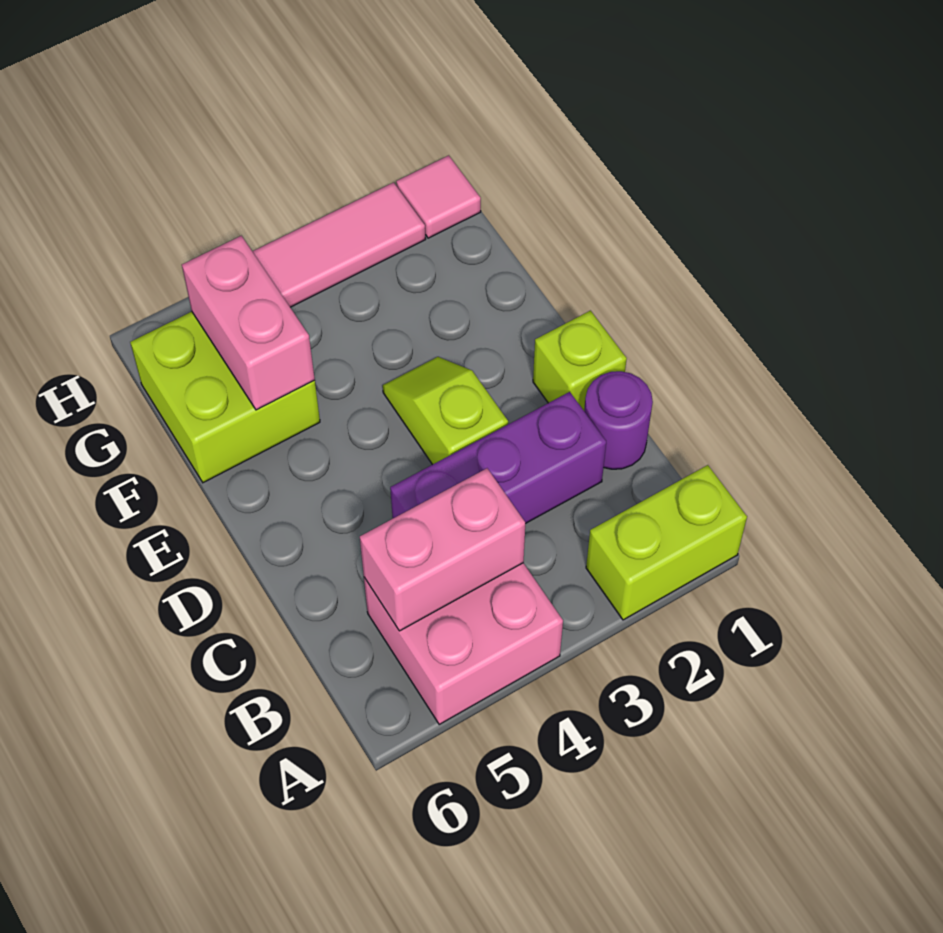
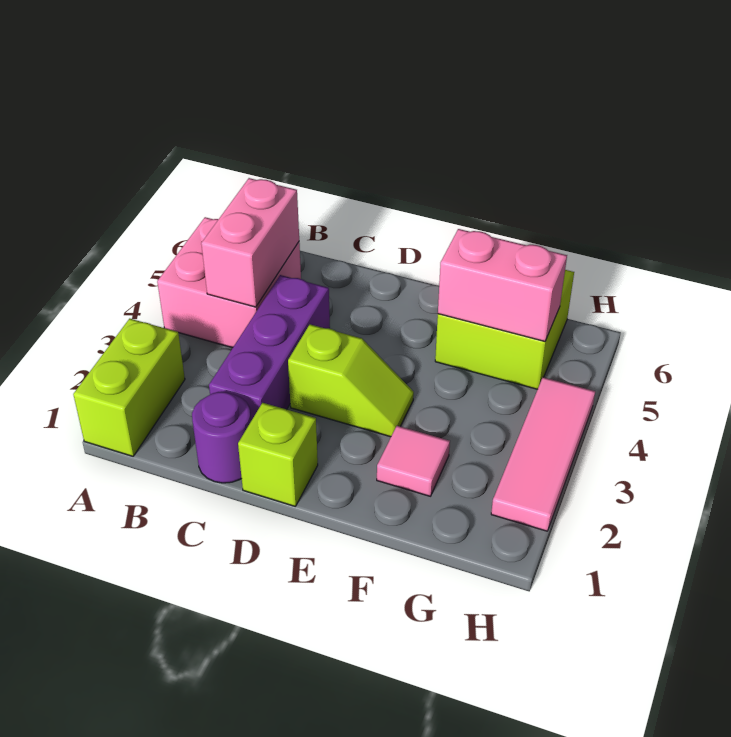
pink 1x1 tile [396,155,481,238] -> pink 1x1 tile moved to [377,426,450,496]

